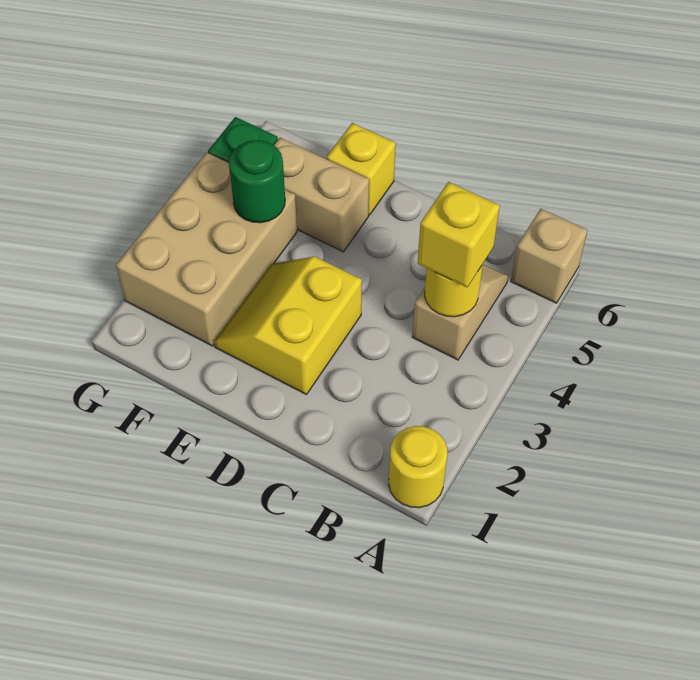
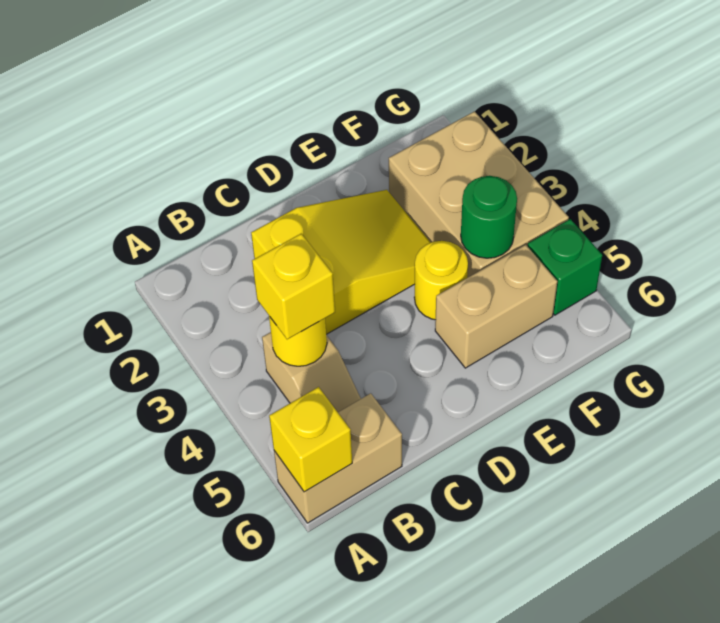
yellow 1x1 round brick [389,426,447,508] -> yellow 1x1 round brick moved to [414,241,468,320]
tan 1x1 brick [511,209,587,303] -> tan 1x2 brick [274,393,402,523]
yellow 2x2 slope [214,257,362,395] -> yellow 2x3 slope [251,190,431,334]
yellow 1x1 brick [327,123,396,215] -> yellow 1x1 brick moved to [269,387,352,492]

